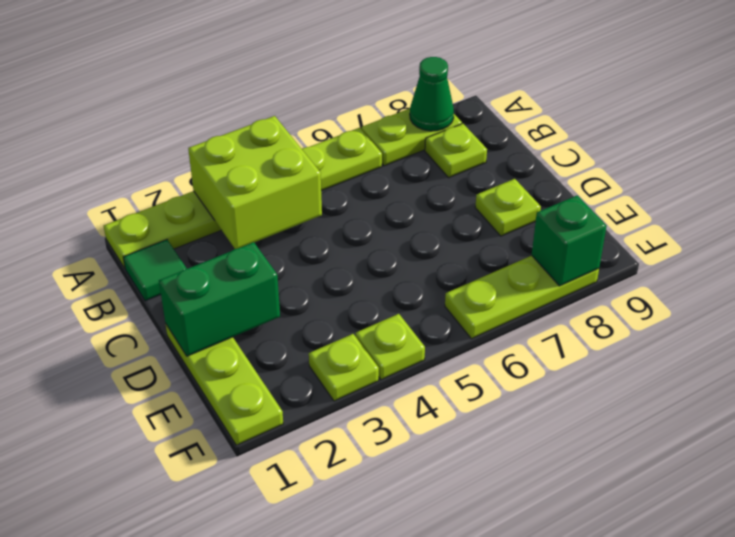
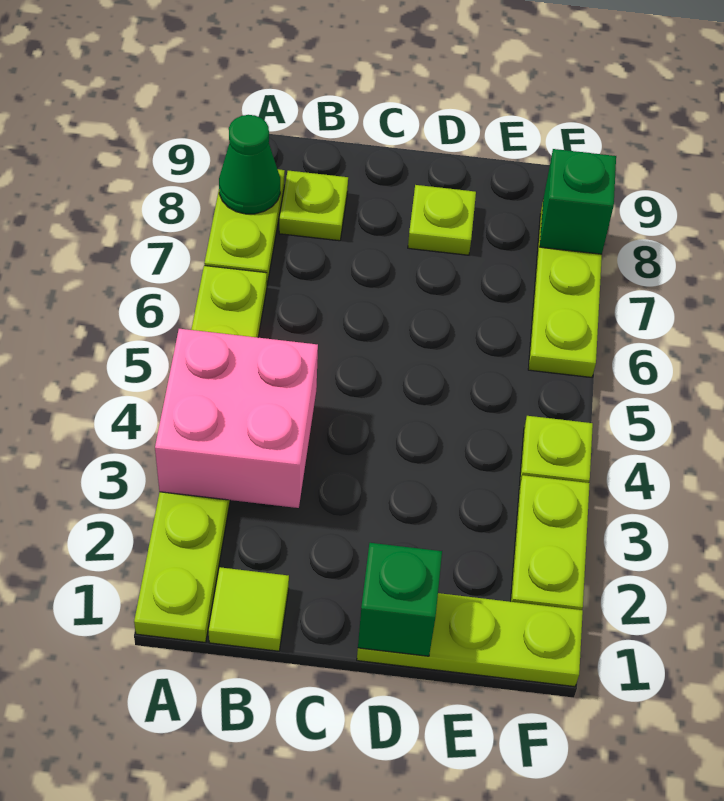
lime 2x2 brick [188,116,322,249] -> pink 2x2 brick [155,329,318,508]
green 1x1 tile [123,240,187,301] -> lime 1x1 tile [209,567,289,651]
green 1x2 brick [159,242,280,356] -> green 1x1 brick [358,543,442,656]
lime 1x1 plate [309,334,379,401] -> lime 1x2 plate [511,475,590,610]

